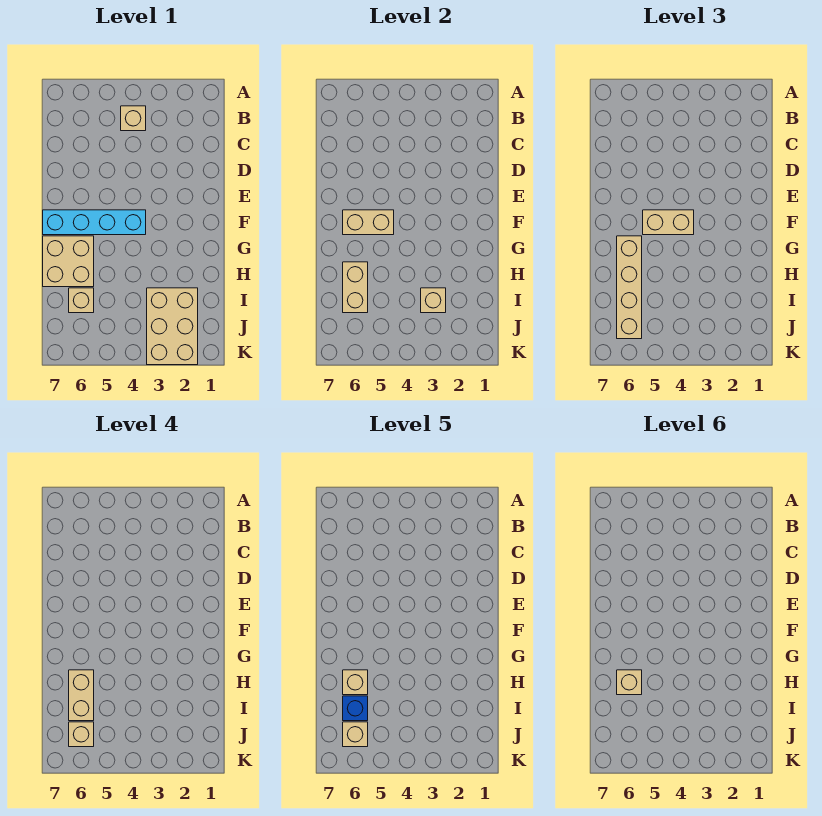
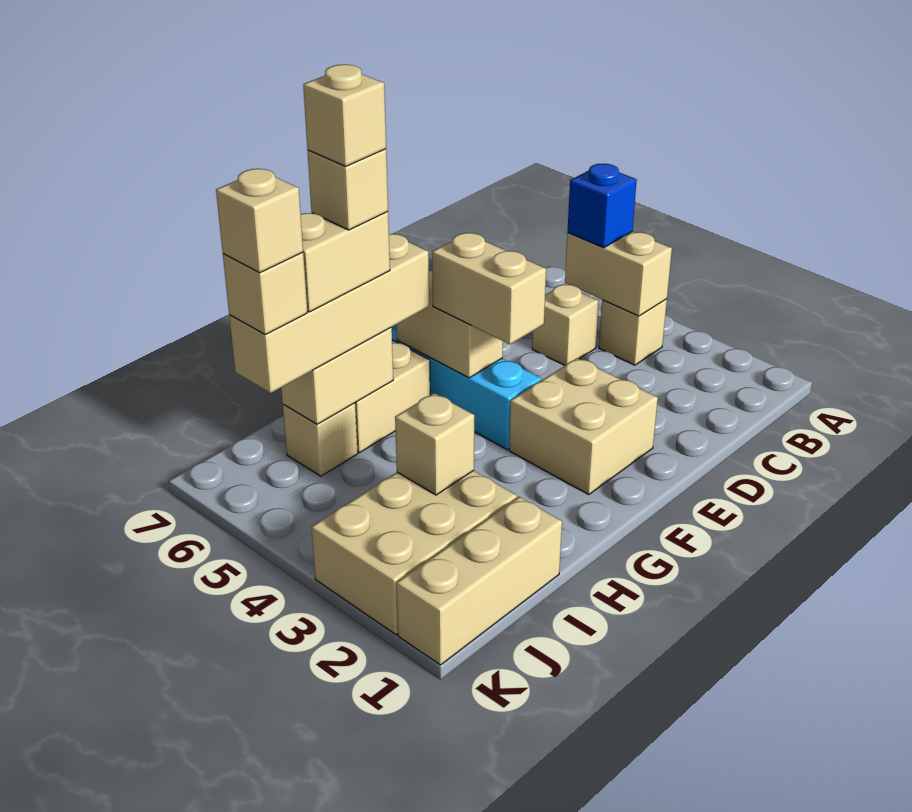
none -> tan 1x2 brick [565,232,672,316]
none -> tan 1x1 brick [532,284,599,365]
none -> tan 2x2 brick [509,358,658,495]
none -> tan 1x3 brick [397,497,562,665]
blue 1x1 brick [343,696,368,721] -> blue 1x1 brick moved to [567,164,637,248]

